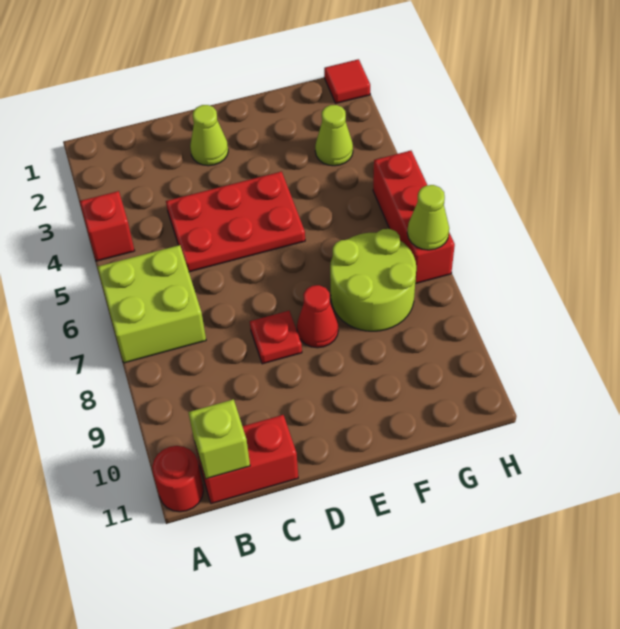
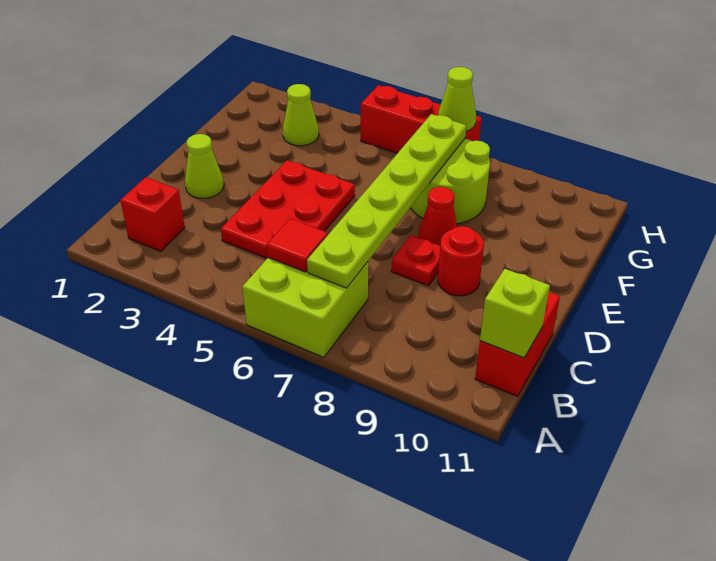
red 1x1 brick [80,191,135,261] -> red 1x1 brick moved to [120,177,185,251]
red 1x1 round brick [152,446,204,512] -> red 1x1 round brick moved to [438,226,484,296]
none -> lime 1x6 plate [307,114,466,288]
red 1x1 tile [324,59,370,103] -> red 1x1 tile moved to [267,219,328,272]

